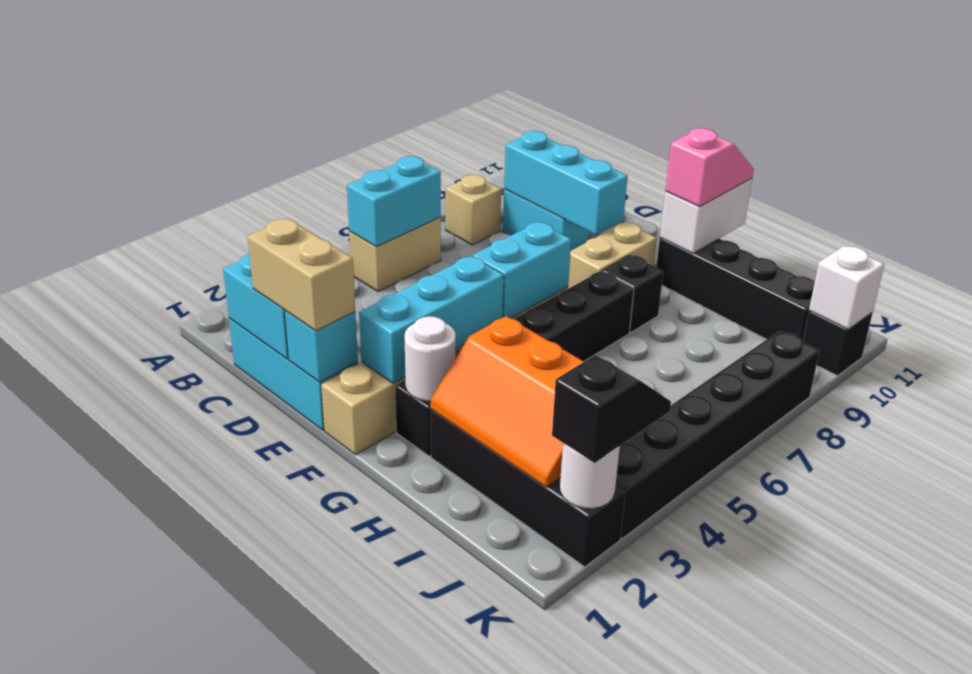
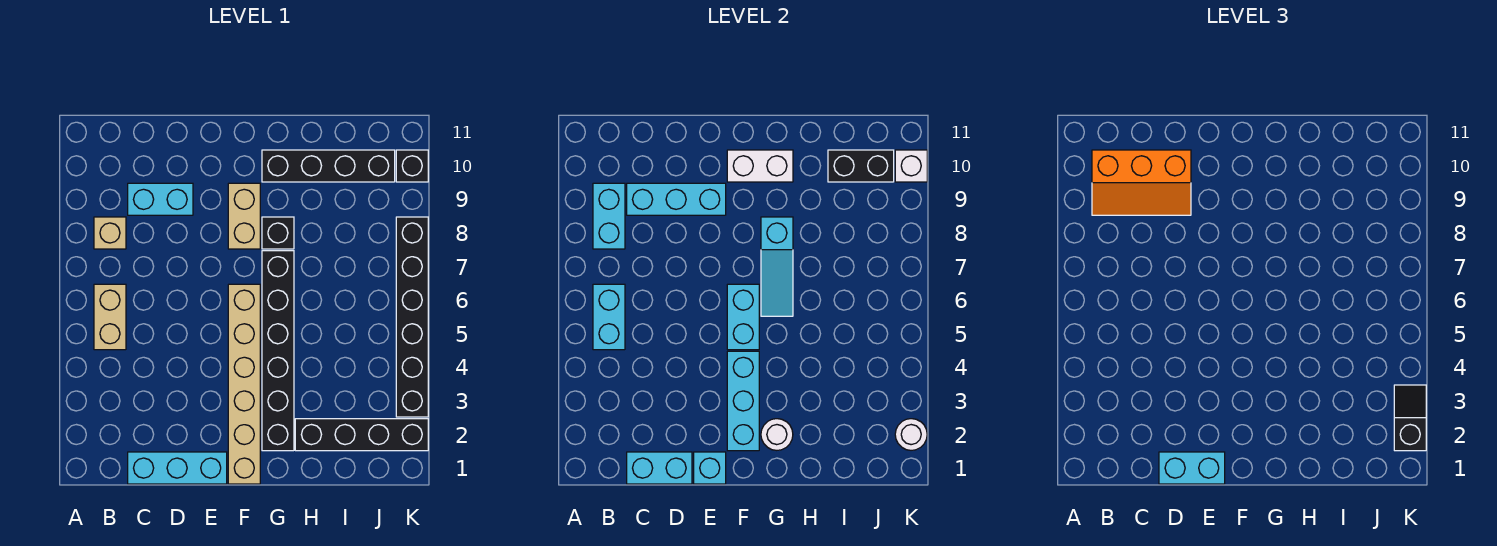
none -> cyan 1x2 brick [593,183,625,249]
tan 1x2 brick [248,219,355,331] -> cyan 1x2 brick [1159,452,1225,484]
none -> cyan 1x3 slope [761,217,793,316]
white 1x2 brick [660,178,752,253] -> white 1x2 brick turned to [727,150,793,182]
pink 1x2 slope [665,128,754,207] -> none
orange 2x3 slope [431,316,584,487] -> orange 2x3 slope moved to [1092,150,1191,215]
none -> black 1x2 brick [828,150,894,182]

